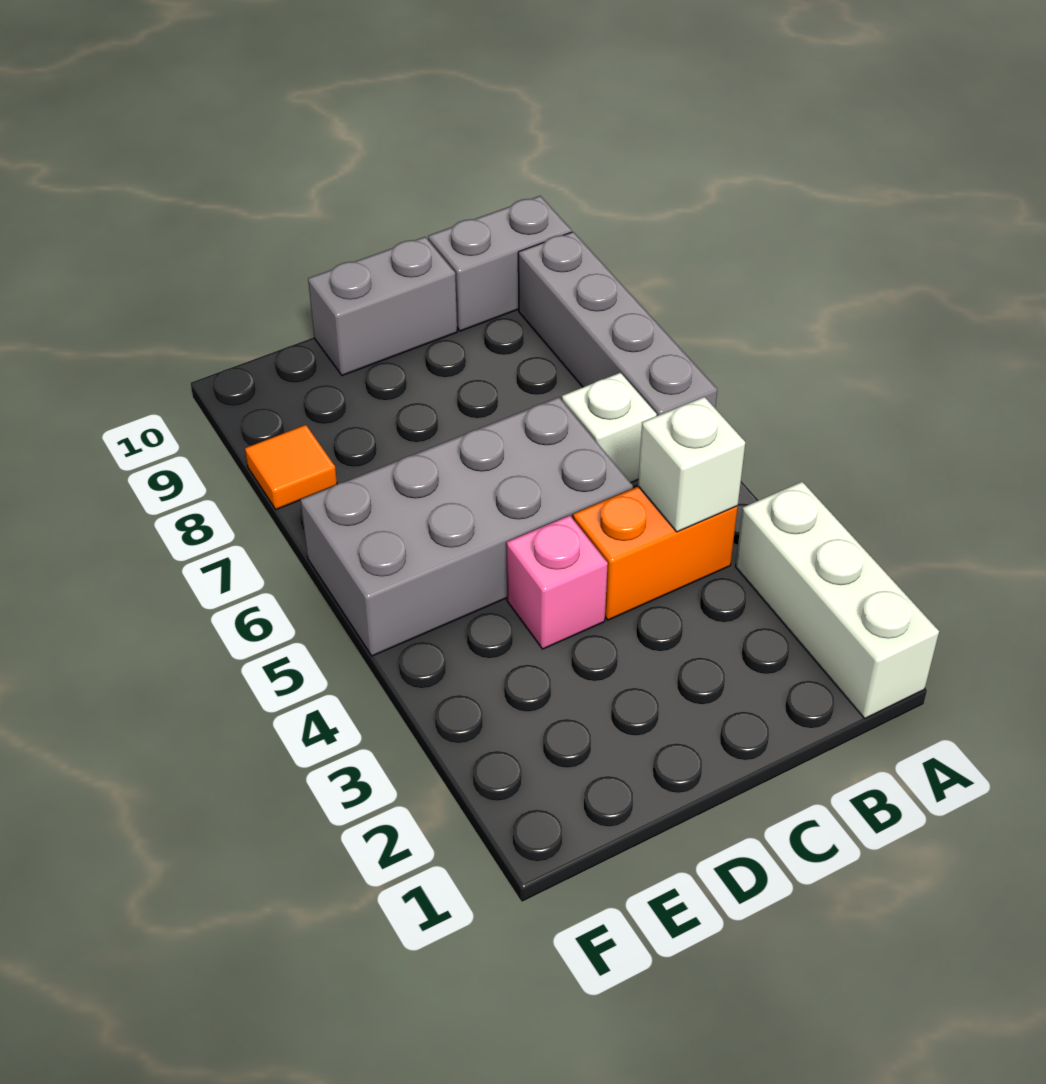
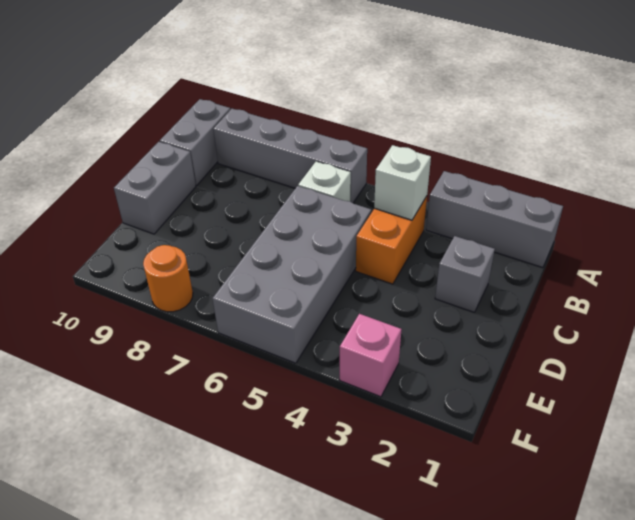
white 1x3 brick [735,482,939,718] -> grey 1x3 brick [426,171,563,268]
none -> grey 1x1 brick [435,236,495,312]
pink 1x1 brick [507,515,608,649] -> pink 1x1 brick moved to [340,314,401,397]
orange 1x1 tile [245,425,337,510] -> orange 1x1 round brick [143,245,193,312]

